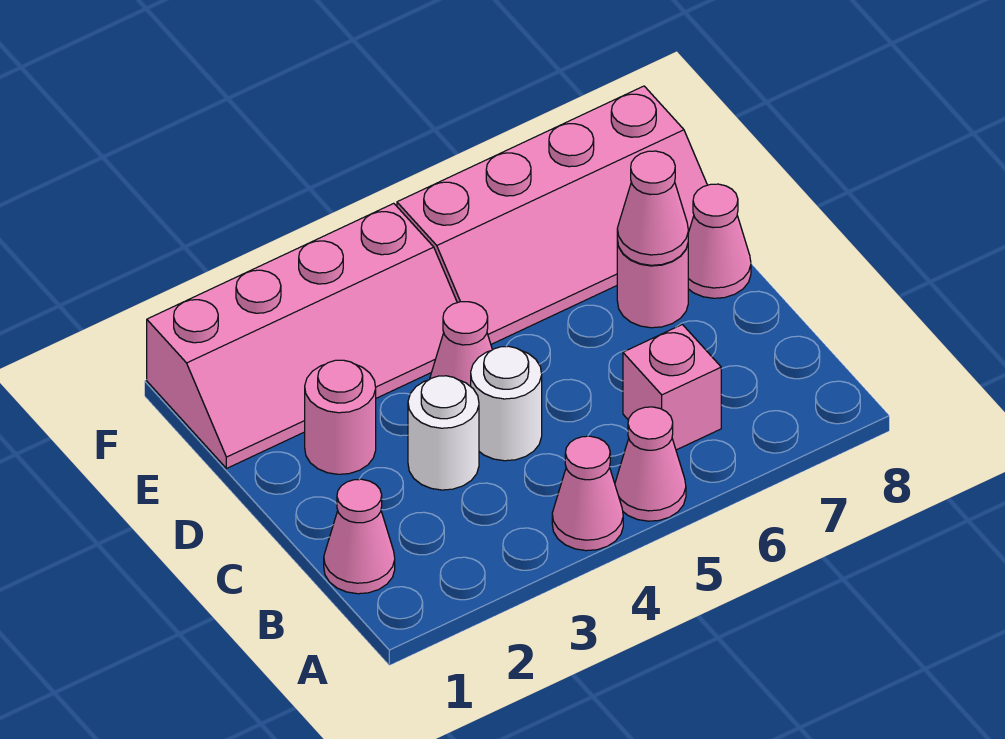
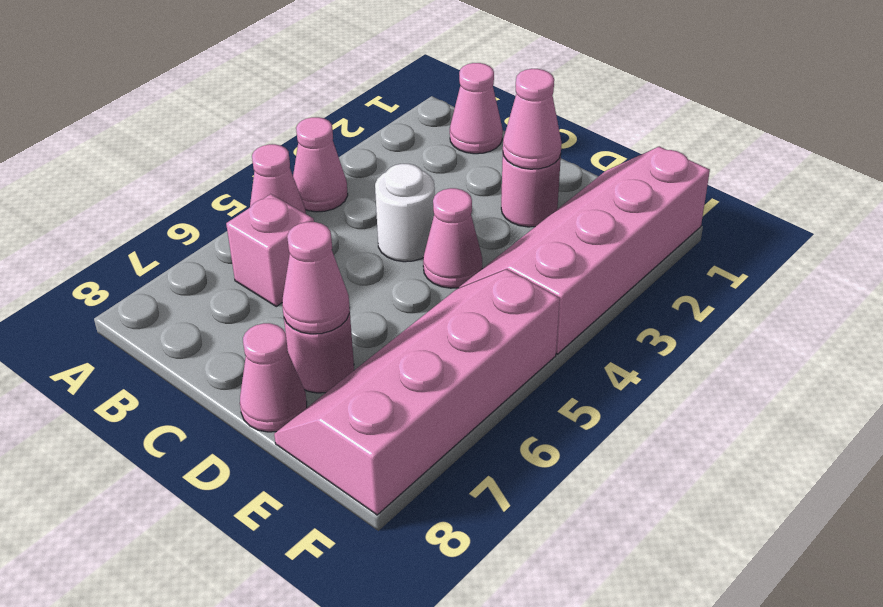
white 1x1 round brick [408,376,479,490] -> none
none -> pink 1x1 cone [503,69,562,169]

